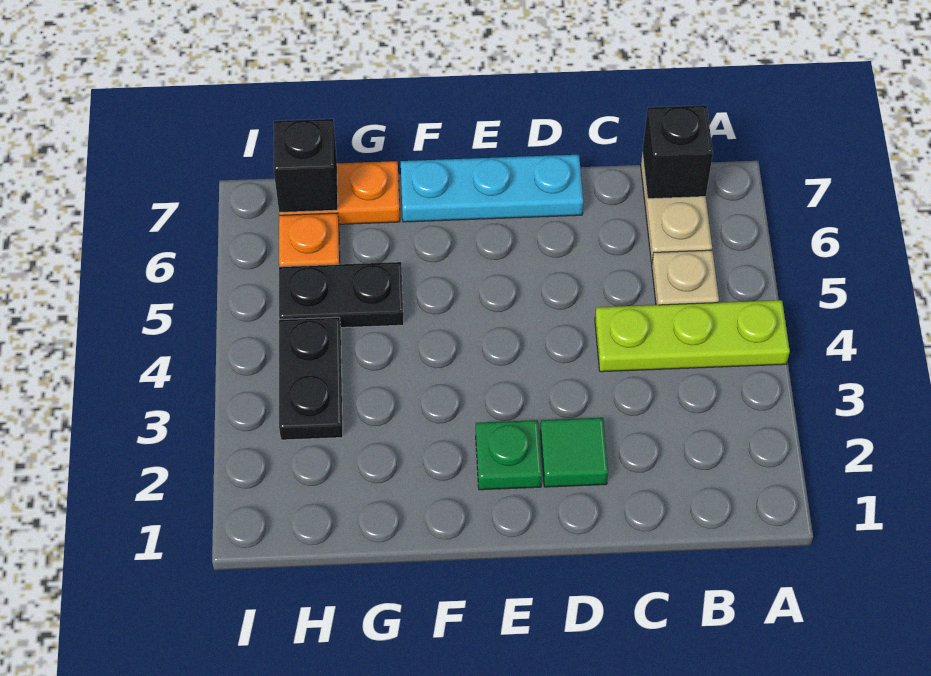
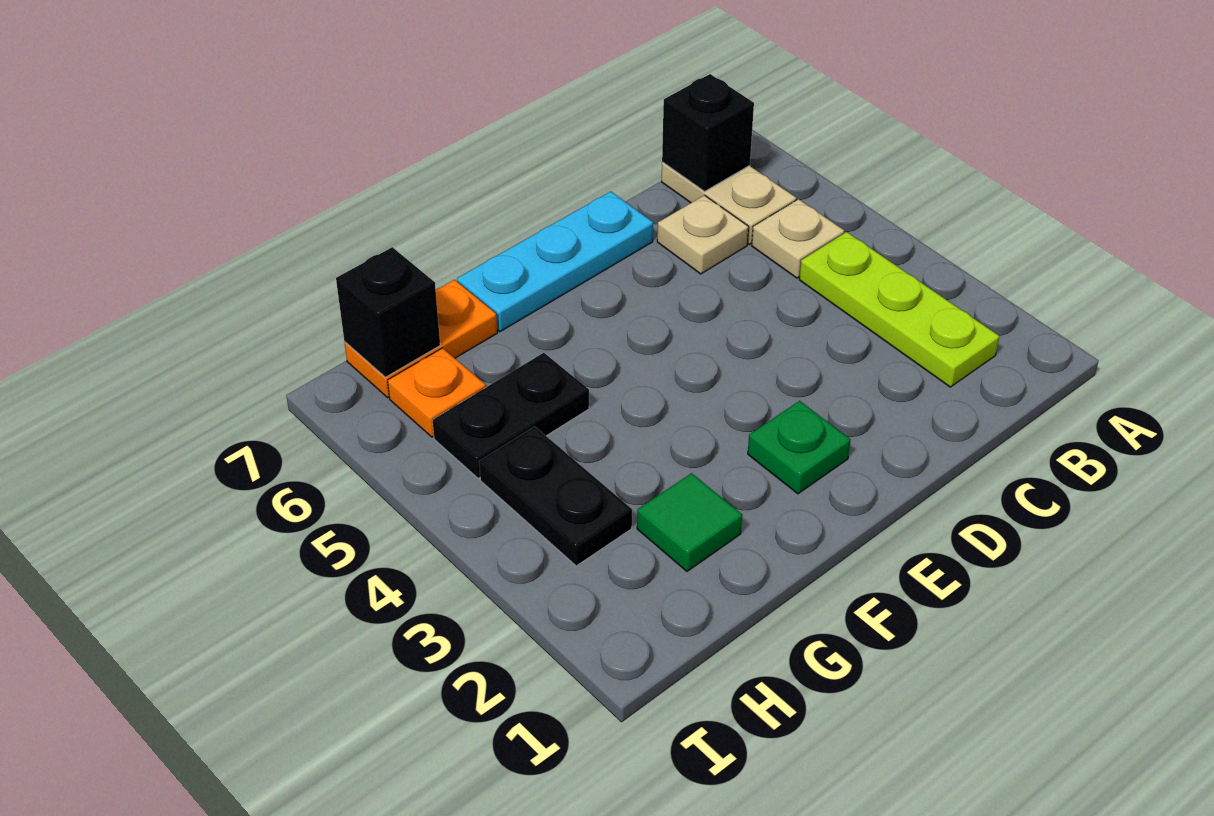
lime 1x3 plate [595,300,790,372] -> lime 1x3 plate turned to [799,232,999,387]
none -> tan 1x1 plate [657,195,749,274]
green 1x1 tile [540,418,608,487] -> green 1x1 tile moved to [637,473,742,571]

